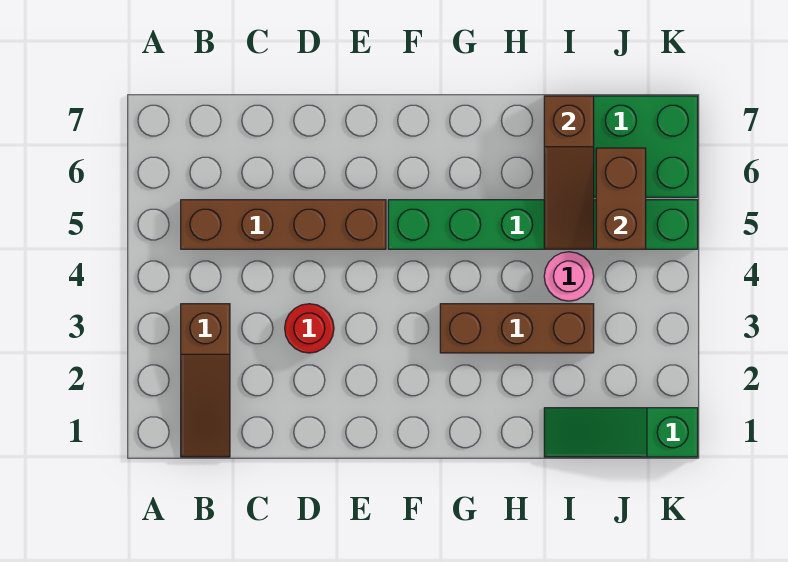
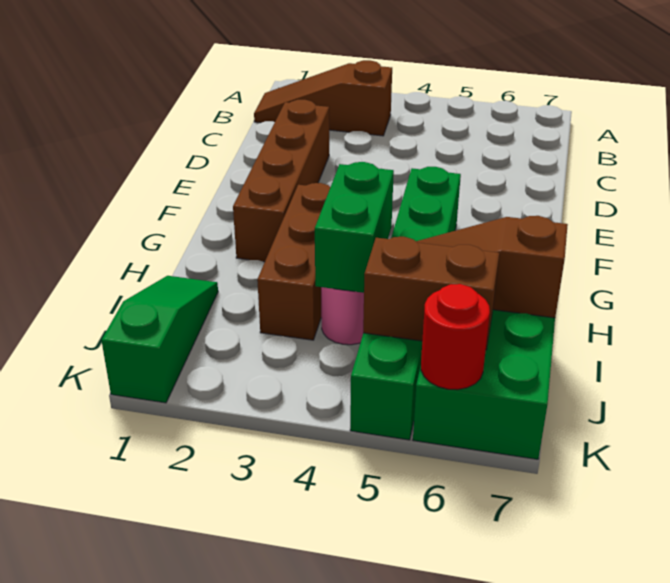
brown 1x4 brick [181,200,386,249] -> brown 1x4 brick moved to [233,100,329,262]
red 1x1 round brick [285,304,334,353] -> red 1x1 round brick moved to [421,284,490,390]
none -> green 1x2 brick [315,162,394,293]

